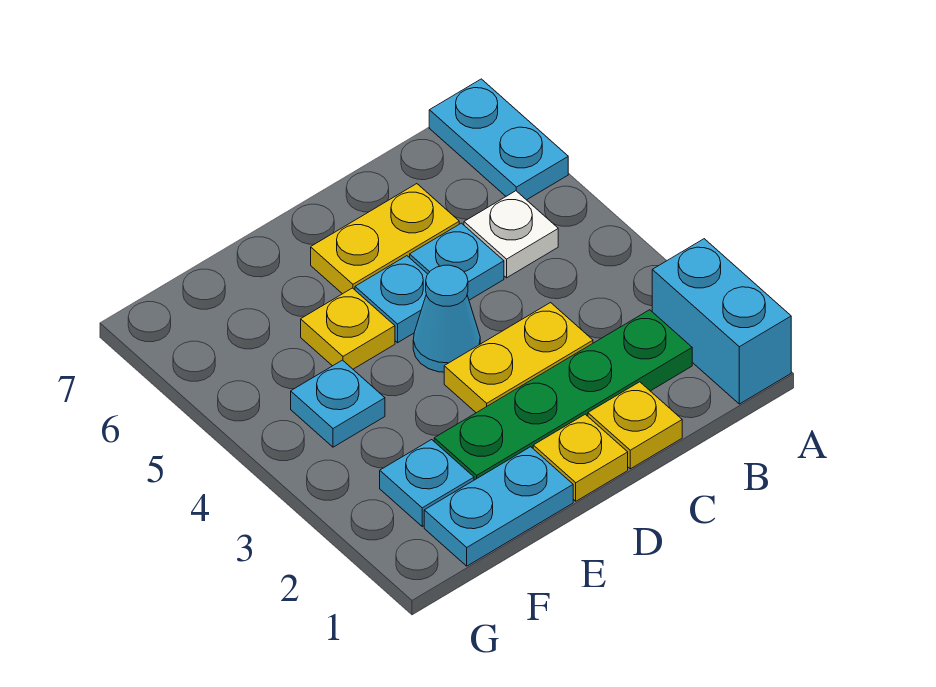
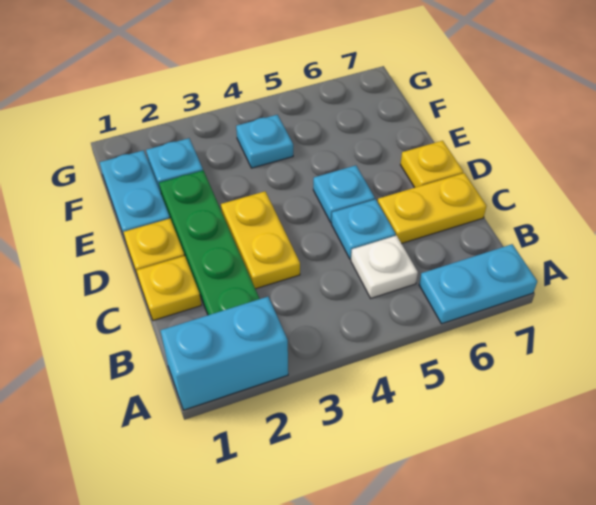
yellow 1x2 plate [311,184,459,294] -> yellow 1x2 plate turned to [378,173,486,243]
cyan 1x1 cone [413,265,480,372] -> none
yellow 1x1 plate [301,288,395,369] -> yellow 1x1 plate moved to [400,141,463,188]

